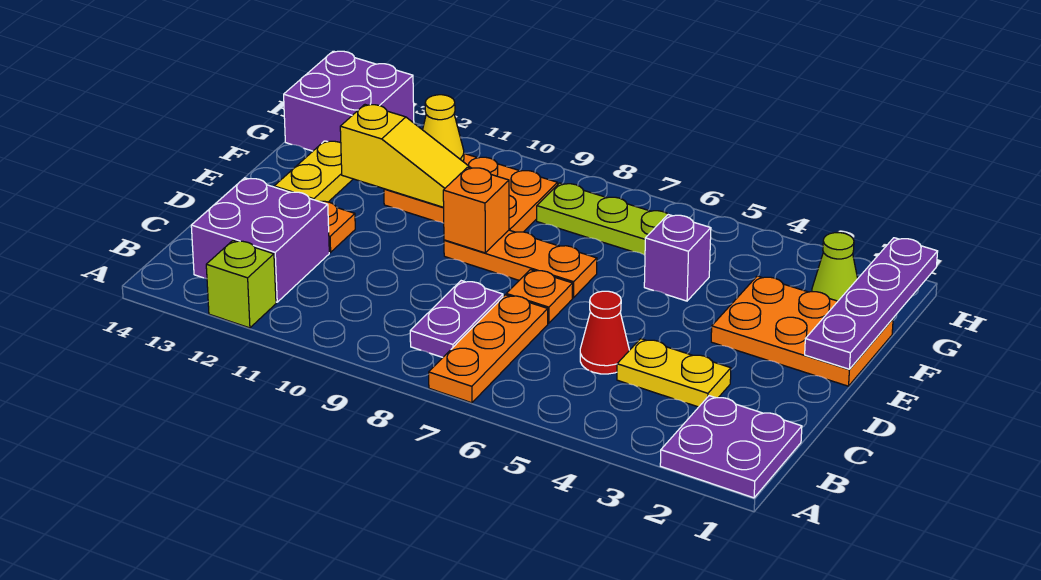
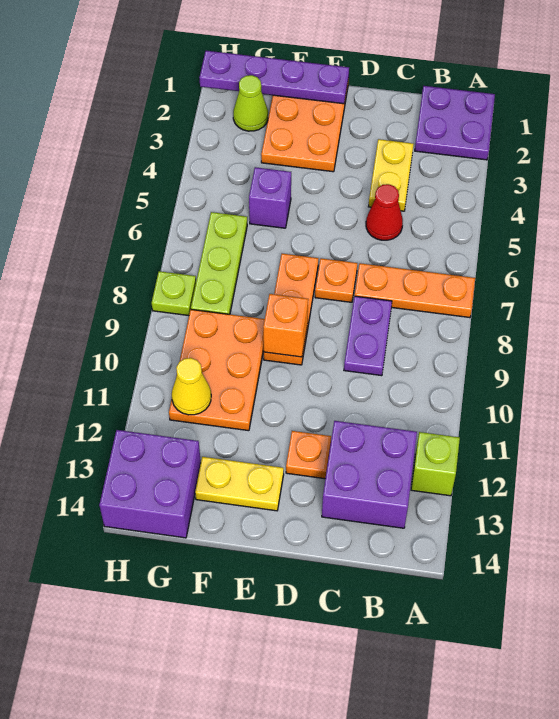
purple 1x2 plate [410,281,503,357] -> purple 1x2 plate turned to [344,296,392,376]
yellow 1x3 slope [340,105,471,207] -> none
none -> lime 1x1 plate [152,271,196,316]

